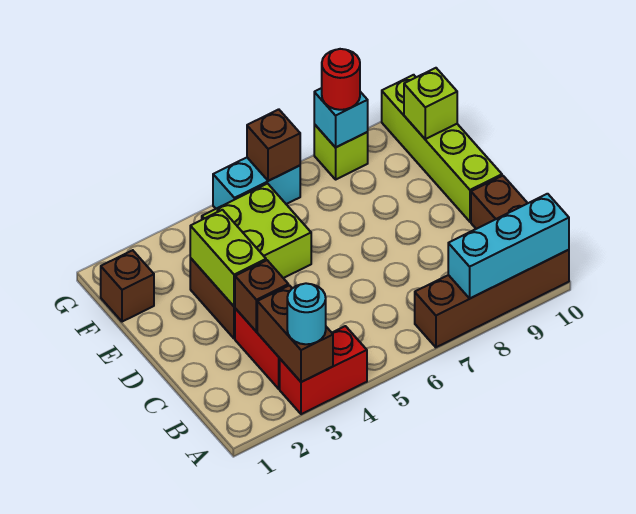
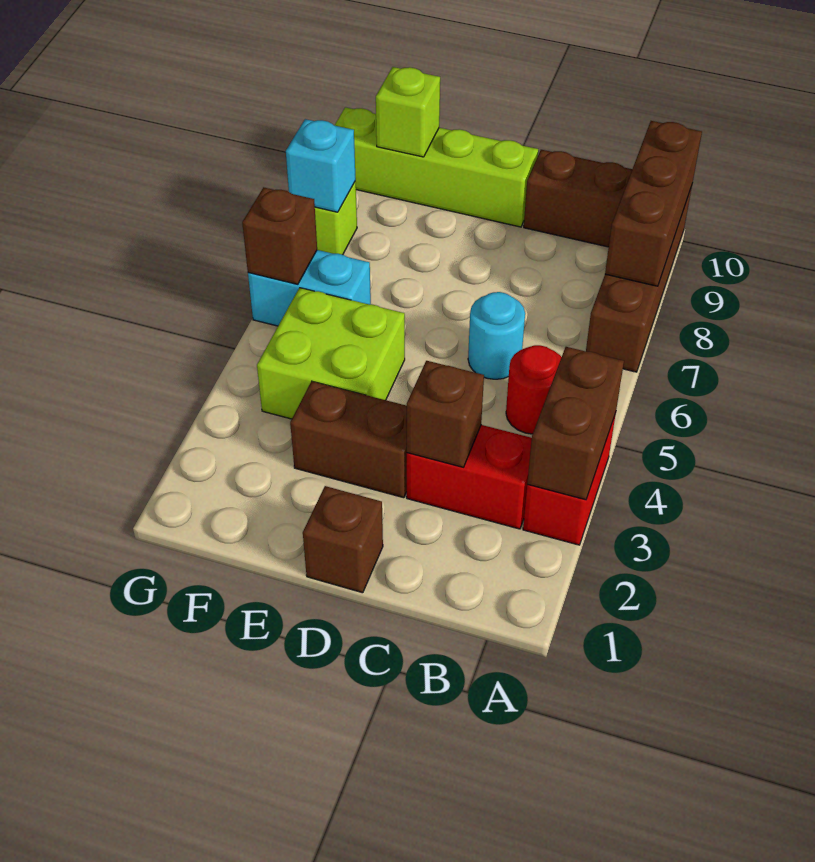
brown 1x2 brick [257,285,333,382] -> brown 1x2 brick turned to [527,347,624,500]
cyan 1x1 round brick [287,283,326,344] -> cyan 1x1 round brick moved to [468,292,525,379]
cyan 1x3 brick [448,194,569,298] -> brown 1x3 brick [605,121,702,286]
lime 1x2 brick [190,210,266,307] -> none
brown 1x1 brick [101,250,154,322] -> brown 1x1 brick moved to [303,486,383,593]
cyan 1x2 brick [213,158,300,209] -> cyan 1x2 brick turned to [248,250,371,326]
red 1x1 round brick [322,49,360,110] -> red 1x1 round brick moved to [506,345,562,434]

